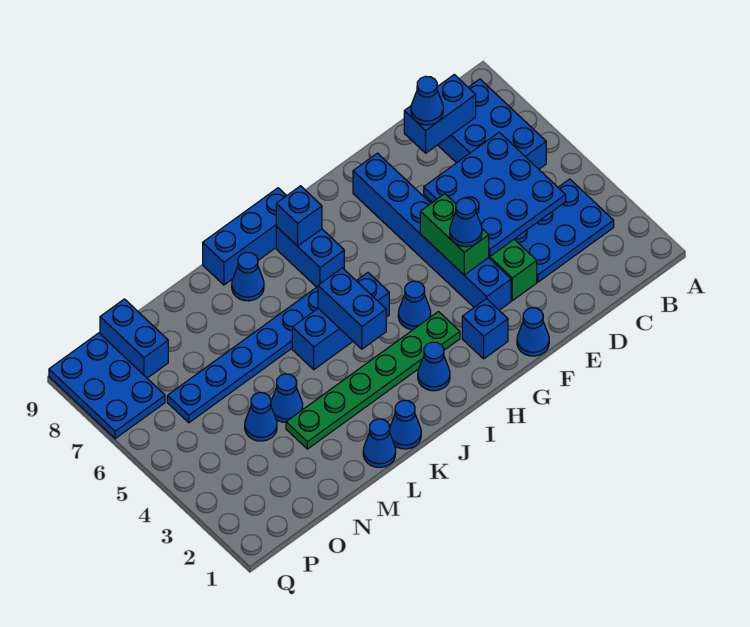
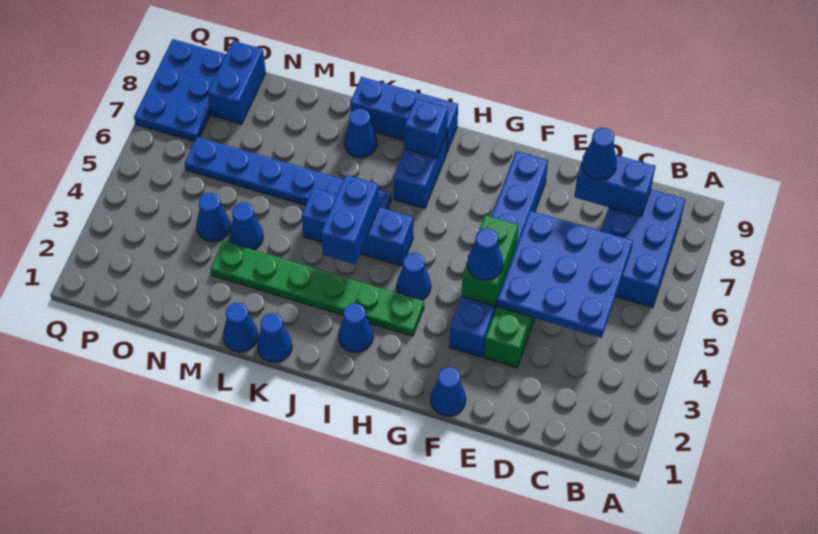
blue 2x3 plate [515,179,614,282] -> none
blue 1x1 brick [462,299,508,359] -> none

